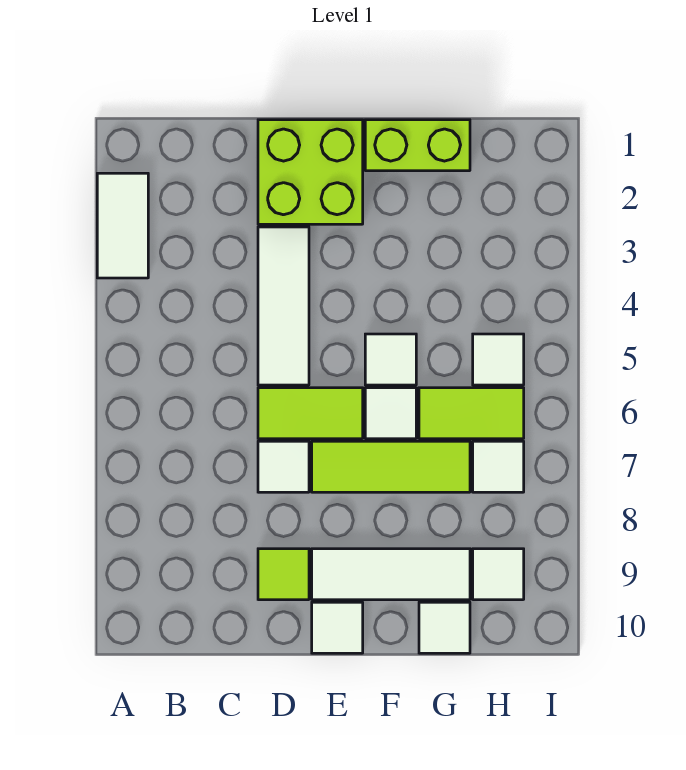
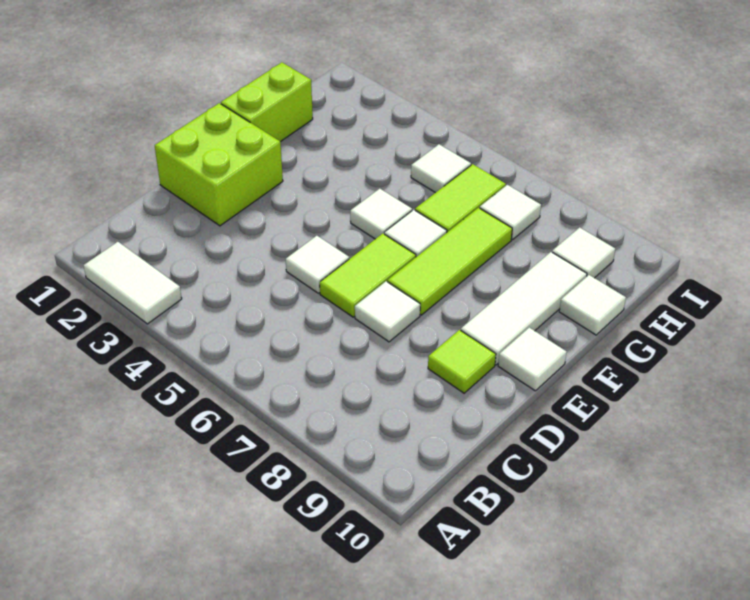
white 1x3 tile [258,227,309,385] -> white 1x1 tile [286,236,349,293]

